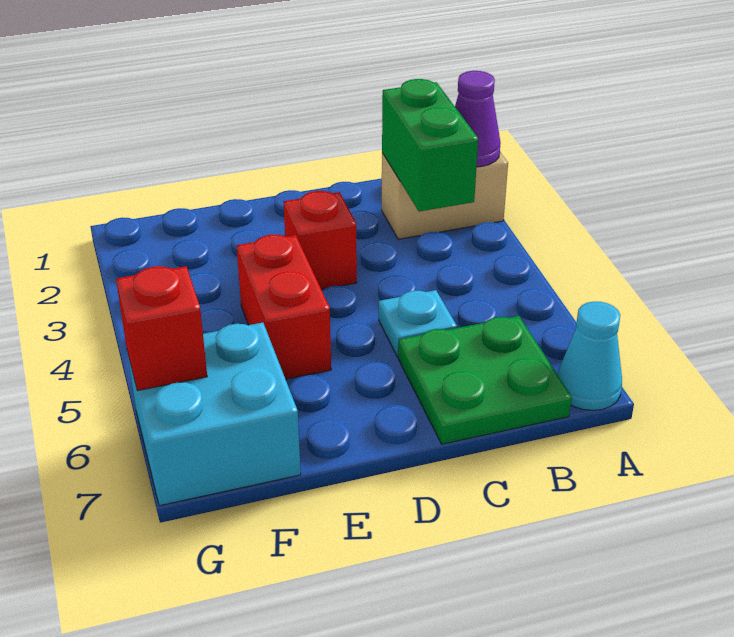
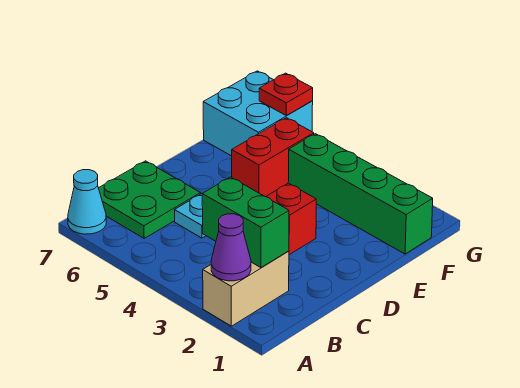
red 1x2 brick [237,235,331,379] -> red 1x2 brick turned to [232,118,314,197]
none -> green 1x4 brick [288,134,433,254]
red 1x1 brick [116,266,207,391] -> red 1x1 plate [259,73,313,115]

